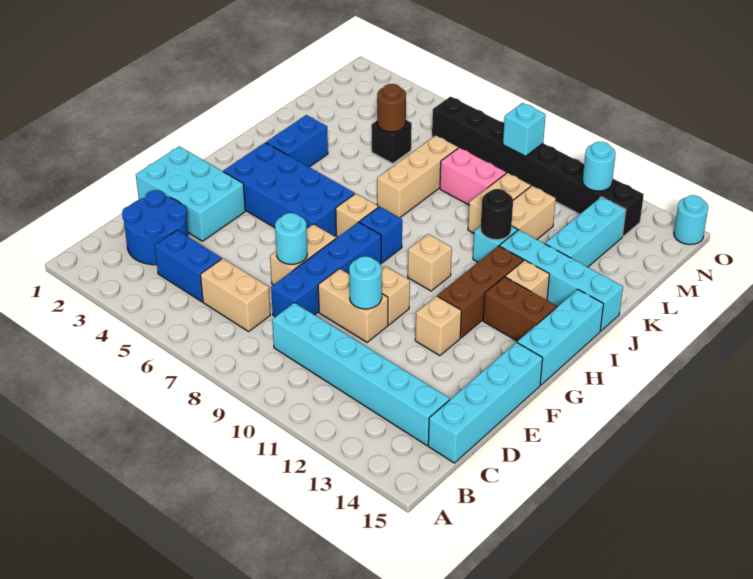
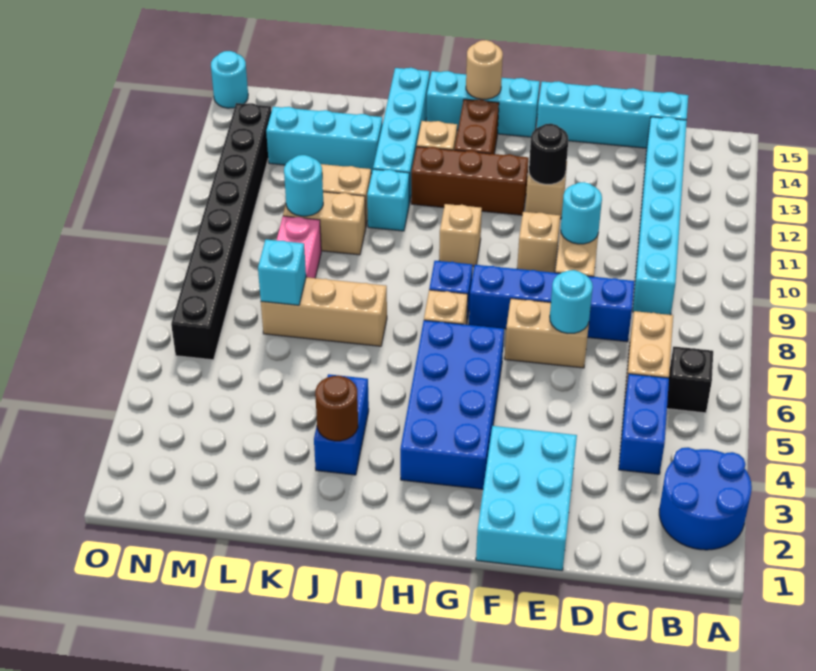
blue 2x2 round brick [122,190,188,265] -> blue 2x2 round brick moved to [659,448,752,550]
none -> tan 1x1 round brick [466,40,503,99]
blue 1x2 brick [266,115,328,167] -> blue 1x2 brick turned to [314,374,369,475]
black 1x1 round brick [481,189,513,240] -> black 1x1 round brick moved to [529,124,568,184]
black 1x1 brick [371,120,412,164] -> black 1x1 brick moved to [667,347,713,413]
brown 1x1 round brick [377,84,406,132] -> brown 1x1 round brick moved to [315,376,358,441]
cyan 1x1 brick [503,103,546,156] -> cyan 1x1 brick moved to [258,240,306,305]
cyan 1x1 round brick [583,142,616,191] -> cyan 1x1 round brick moved to [284,155,323,216]

